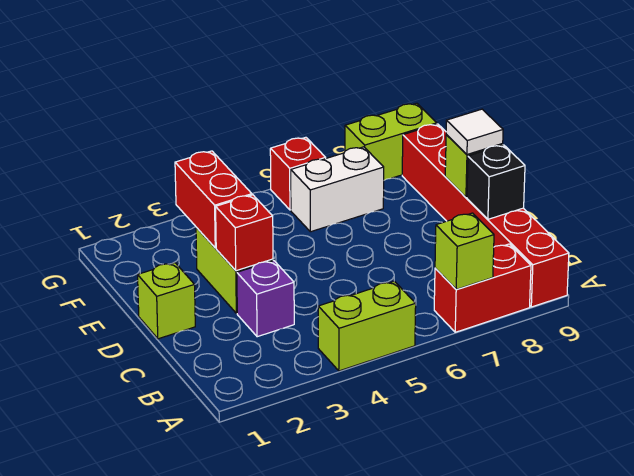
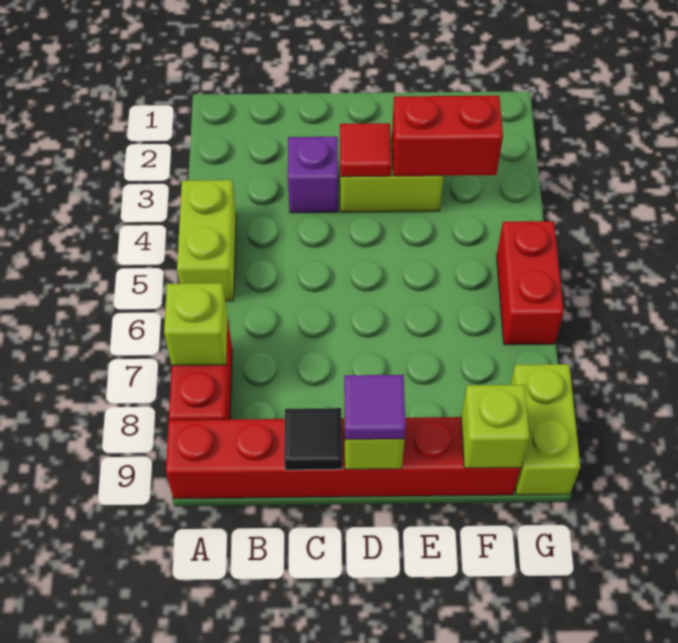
black 1x1 brick [467,145,525,219] -> black 1x1 tile [284,408,342,470]
lime 1x1 brick [138,263,195,339] -> lime 1x1 brick moved to [461,385,529,468]
red 1x1 brick [216,195,273,271] -> red 1x1 tile [340,123,392,177]
white 1x1 tile [446,109,503,154] -> purple 1x1 tile [344,375,406,439]
white 1x2 brick [291,147,384,232] -> none
red 1x1 brick [270,137,326,210] -> red 1x2 brick [497,221,564,345]

